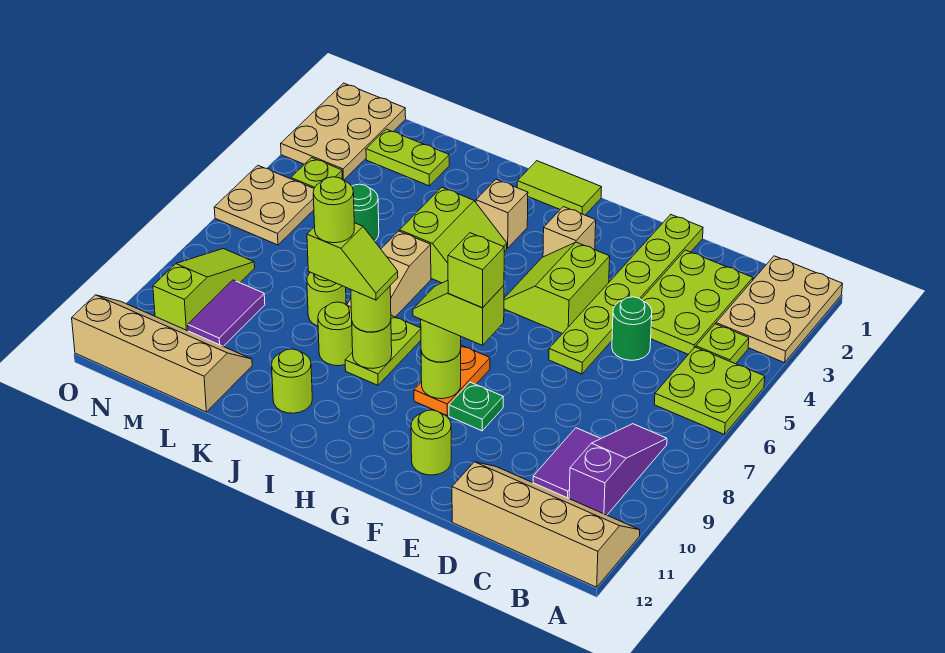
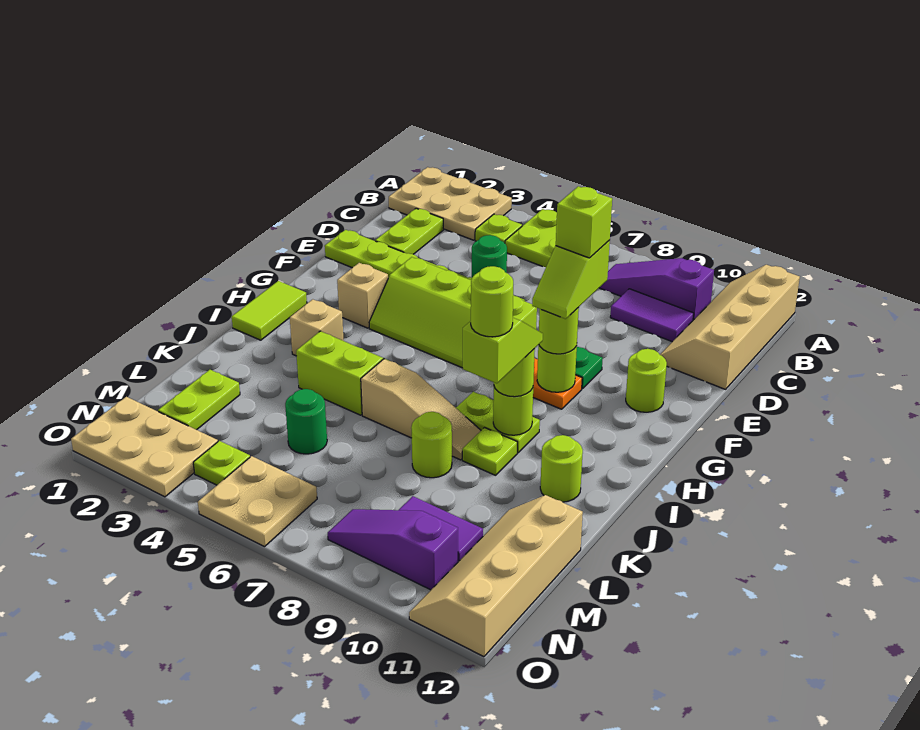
lime 2x3 plate [641,250,753,354] -> lime 1x2 plate [375,208,444,254]
lime 2x2 slope [504,242,610,334] -> lime 2x4 slope [369,257,537,368]
lime 1x1 round brick [318,302,353,366] -> lime 1x1 plate [462,428,517,475]
lime 1x3 slope [153,249,255,331] -> purple 1x3 slope [328,509,458,590]

